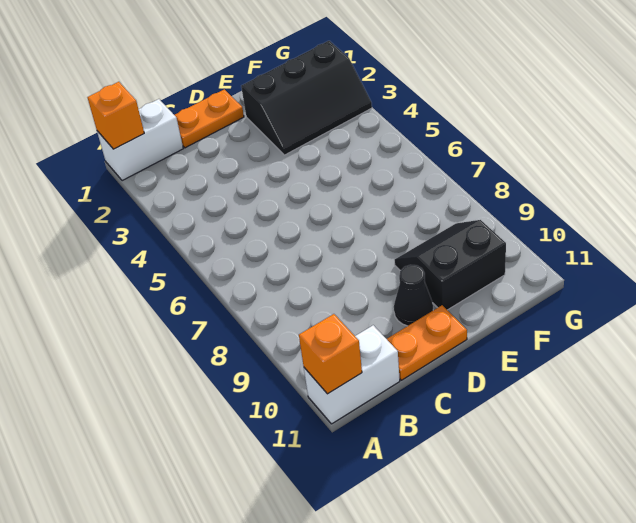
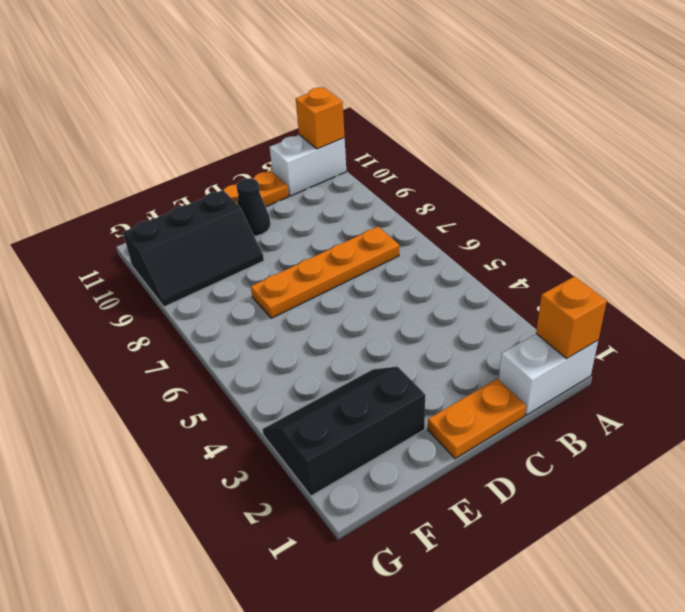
none -> orange 1x4 plate [251,227,399,318]
black 2x2 slope [395,220,506,310] -> black 2x3 slope [123,190,264,307]

